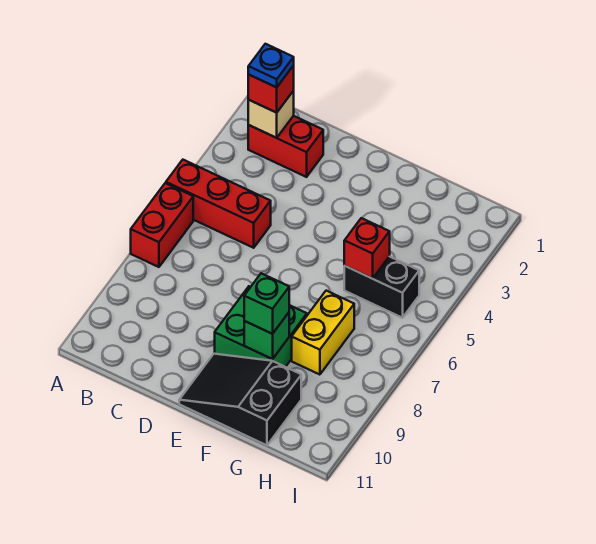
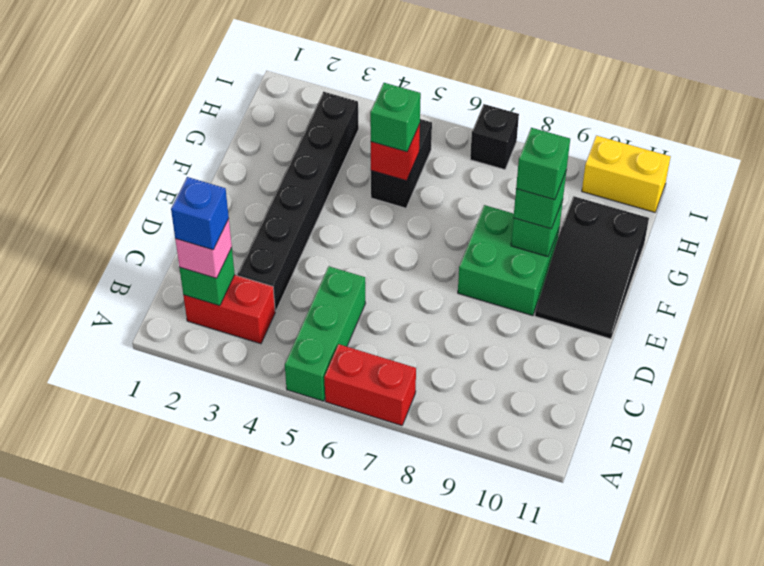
red 1x3 brick [166,160,271,248] -> green 1x3 brick [285,266,365,401]
red 1x2 brick [248,116,323,177] -> red 1x2 brick turned to [183,275,275,344]
tan 1x1 brick [248,91,294,138] -> green 1x1 brick [179,248,235,306]
red 1x1 brick [248,66,294,113] -> pink 1x1 brick [175,219,232,278]
blue 1x1 plate [248,44,294,87] -> blue 1x1 brick [171,177,229,250]
none -> black 1x6 brick [237,92,359,311]
none -> green 1x1 brick [516,128,570,200]
none -> green 1x1 brick [370,83,421,152]
yellow 1x2 brick [292,291,354,375] -> yellow 1x2 brick moved to [582,136,671,212]
none -> black 1x1 brick [470,104,519,170]

